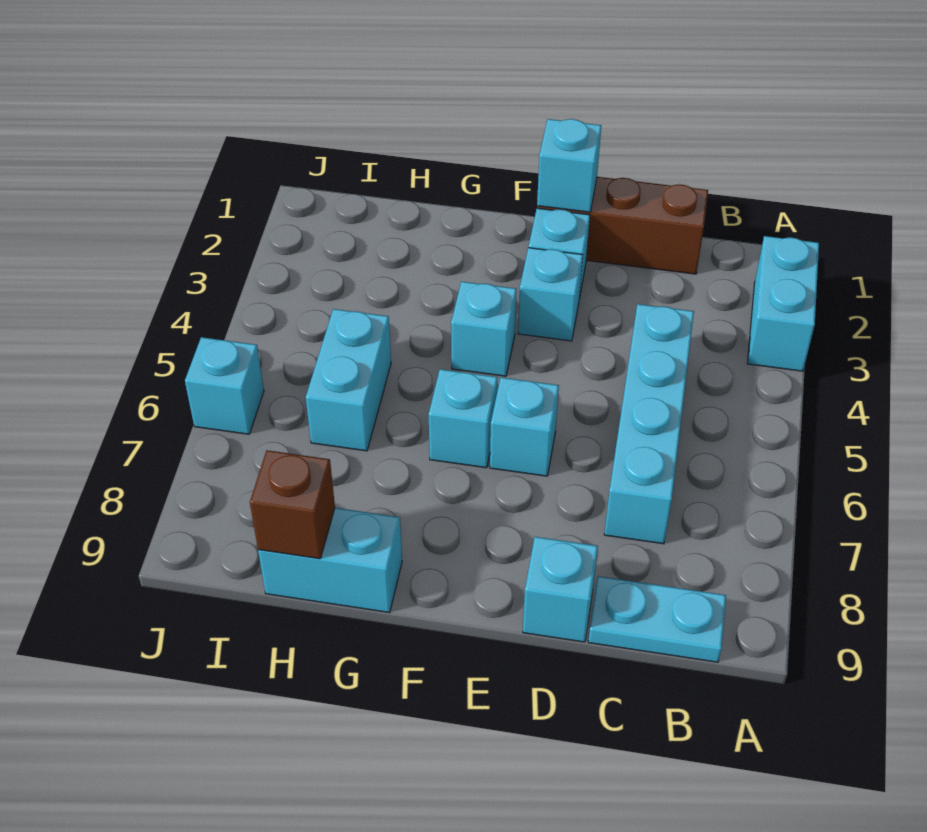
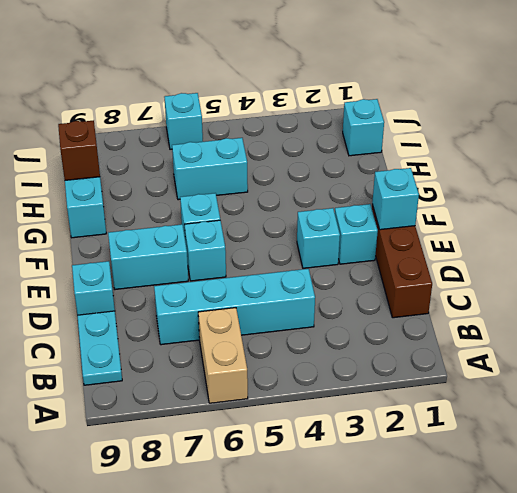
cyan 1x2 brick [747,236,819,371] -> cyan 1x2 brick moved to [108,224,188,289]
none -> tan 1x2 brick [198,308,248,403]
cyan 1x1 brick [451,282,517,376] -> cyan 1x1 brick moved to [343,99,384,156]

